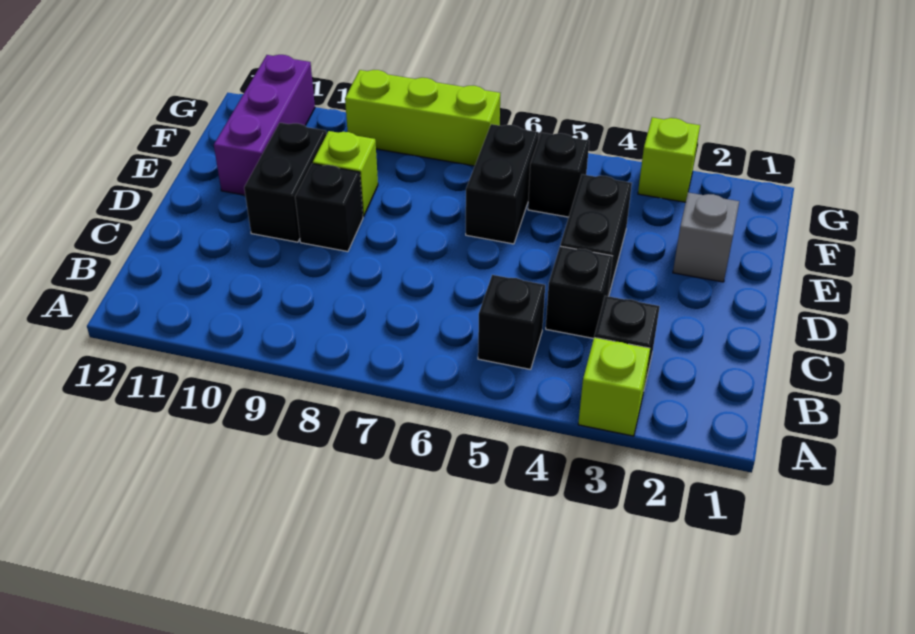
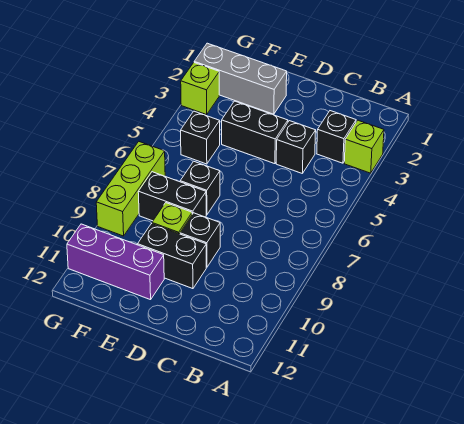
black 1x1 brick [478,275,545,369] -> black 1x1 brick moved to [180,161,220,215]
grey 1x1 brick [673,193,739,282] -> grey 1x3 brick [194,43,287,114]
black 1x2 brick [466,124,539,244] -> black 1x2 brick moved to [138,172,206,221]

